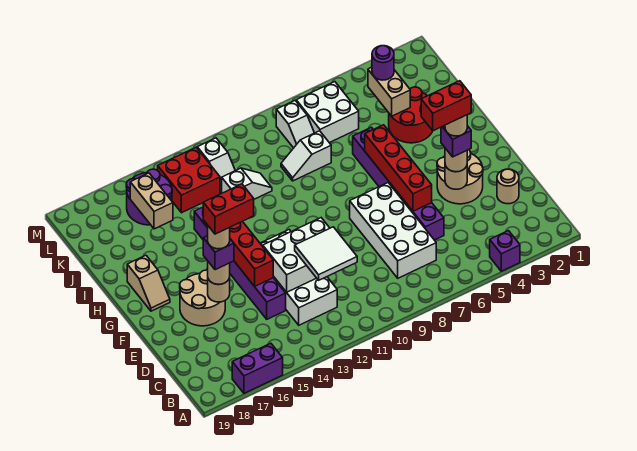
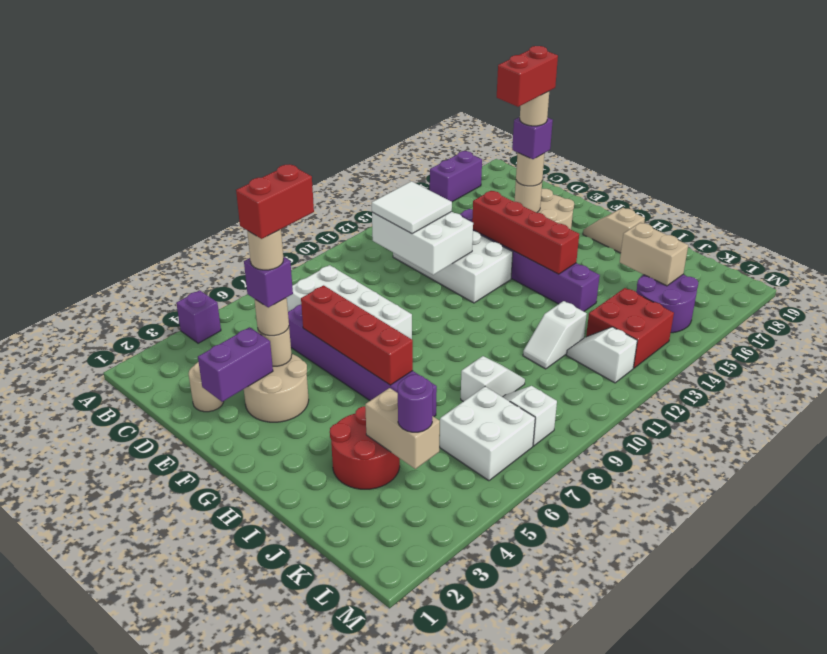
white 2x3 brick [263,218,330,292] -> white 2x3 brick turned to [372,212,473,275]
none -> purple 1x2 brick [198,327,273,402]

